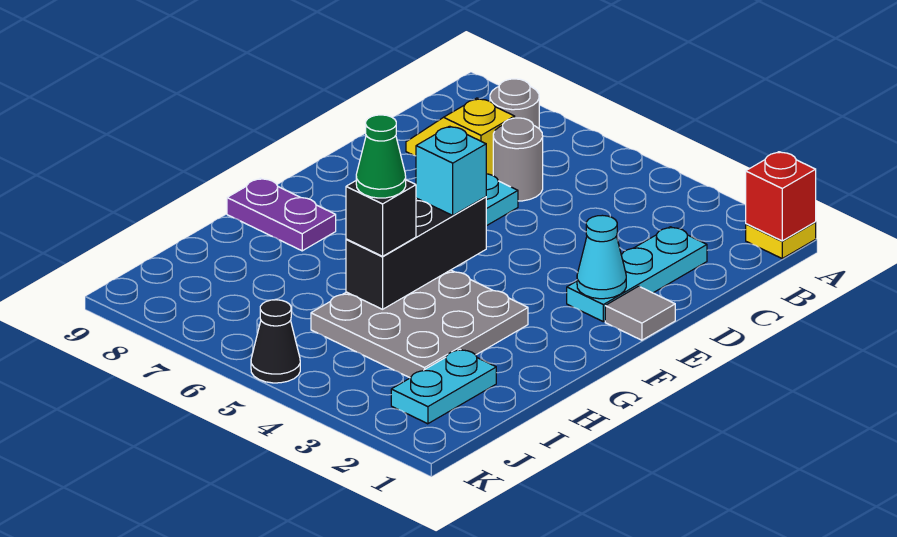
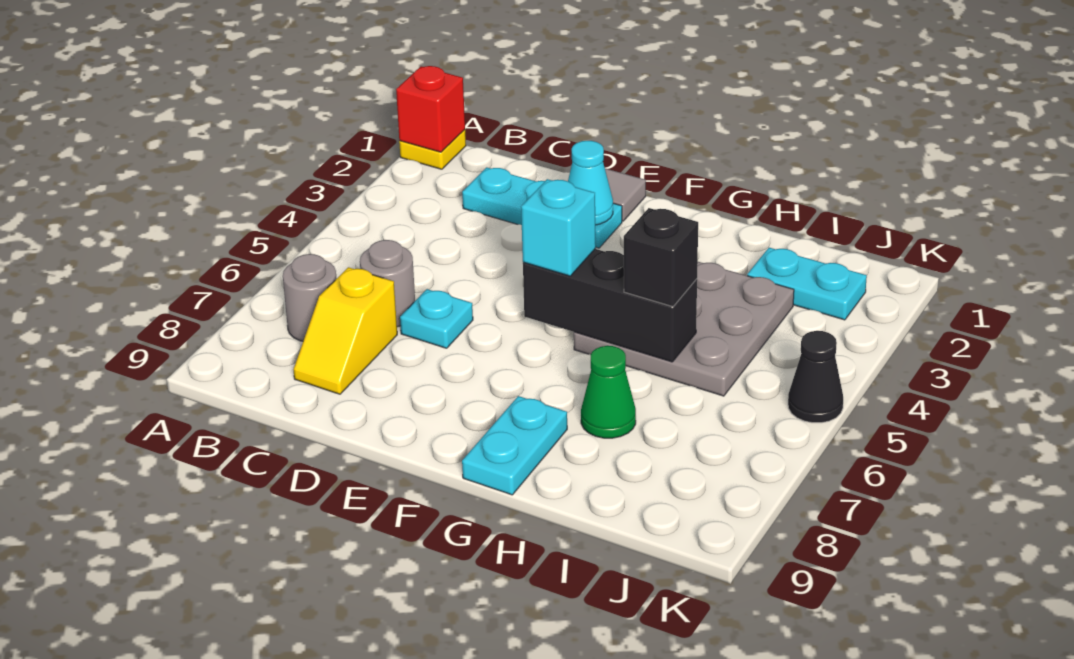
purple 1x2 plate [227,178,336,251] -> cyan 1x2 plate [462,396,567,495]
green 1x1 cone [356,115,406,198] -> green 1x1 cone moved to [581,346,636,438]

